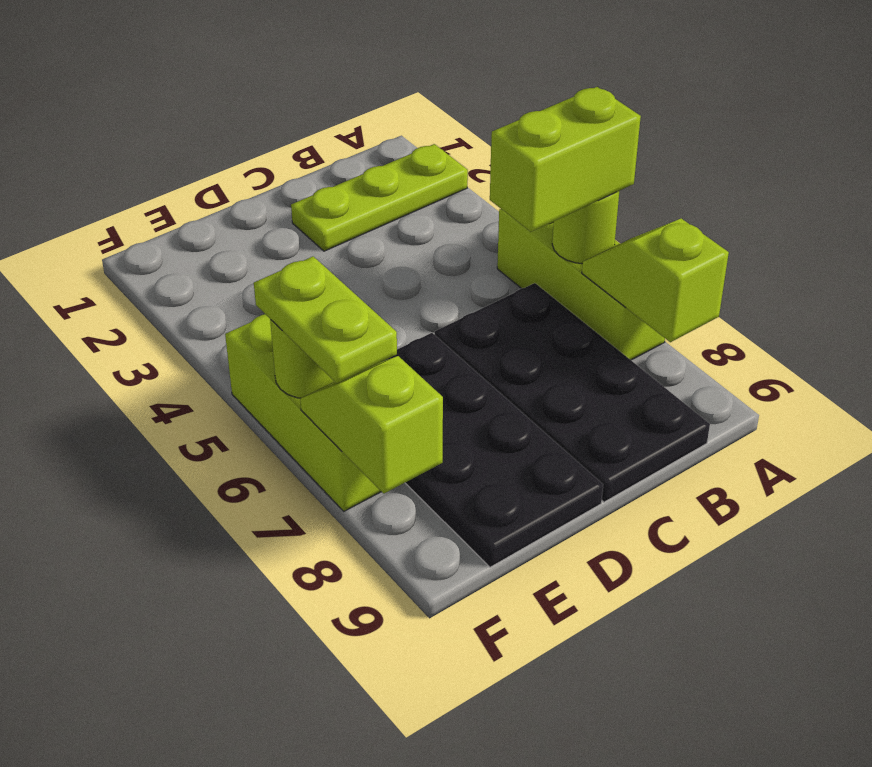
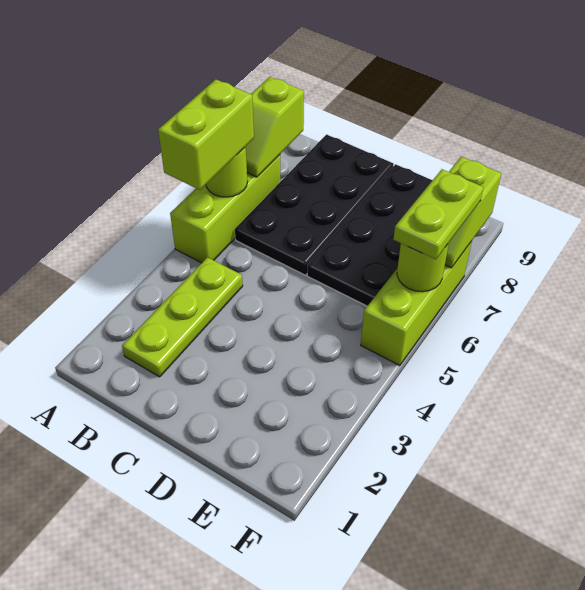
lime 1x3 plate [291,144,468,251] -> lime 1x3 plate turned to [122,257,243,377]
lime 1x2 brick [490,87,641,232] -> lime 1x2 brick turned to [158,79,254,190]

